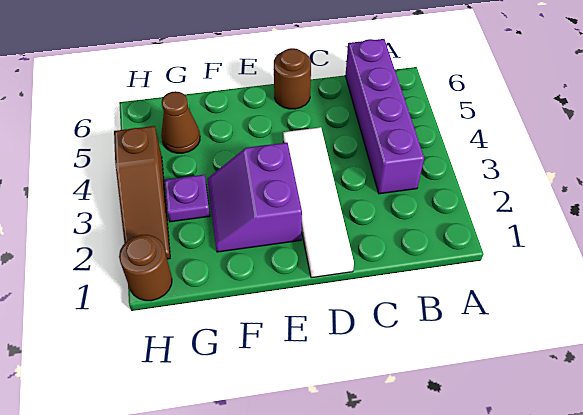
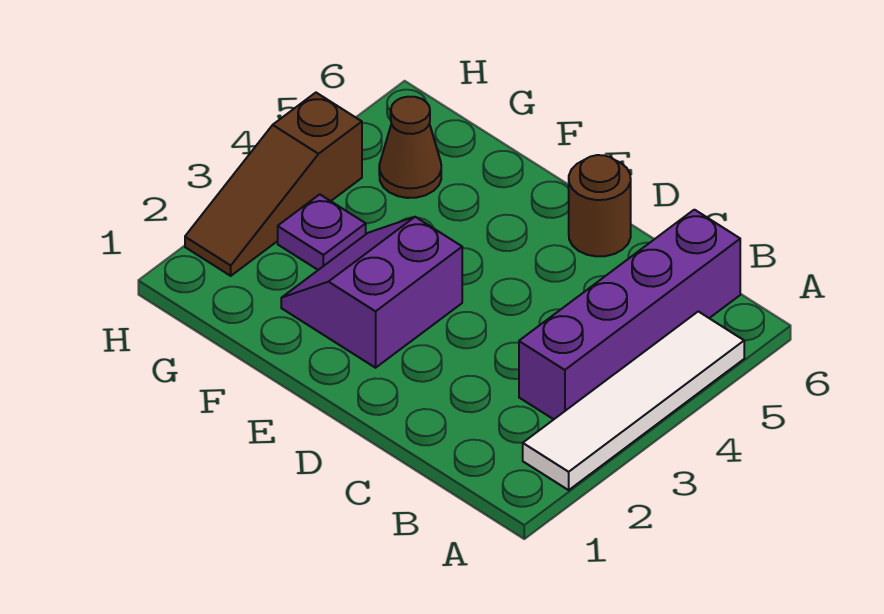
white 1x4 tile [283,127,354,278] -> white 1x4 tile moved to [523,311,744,490]
brown 1x1 round brick [119,235,172,301] -> none

